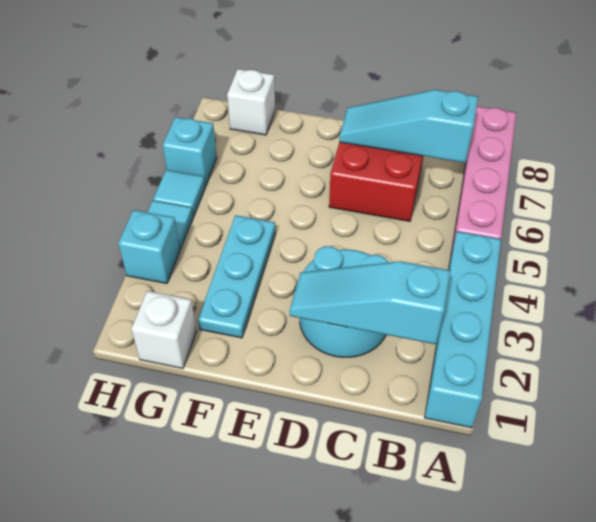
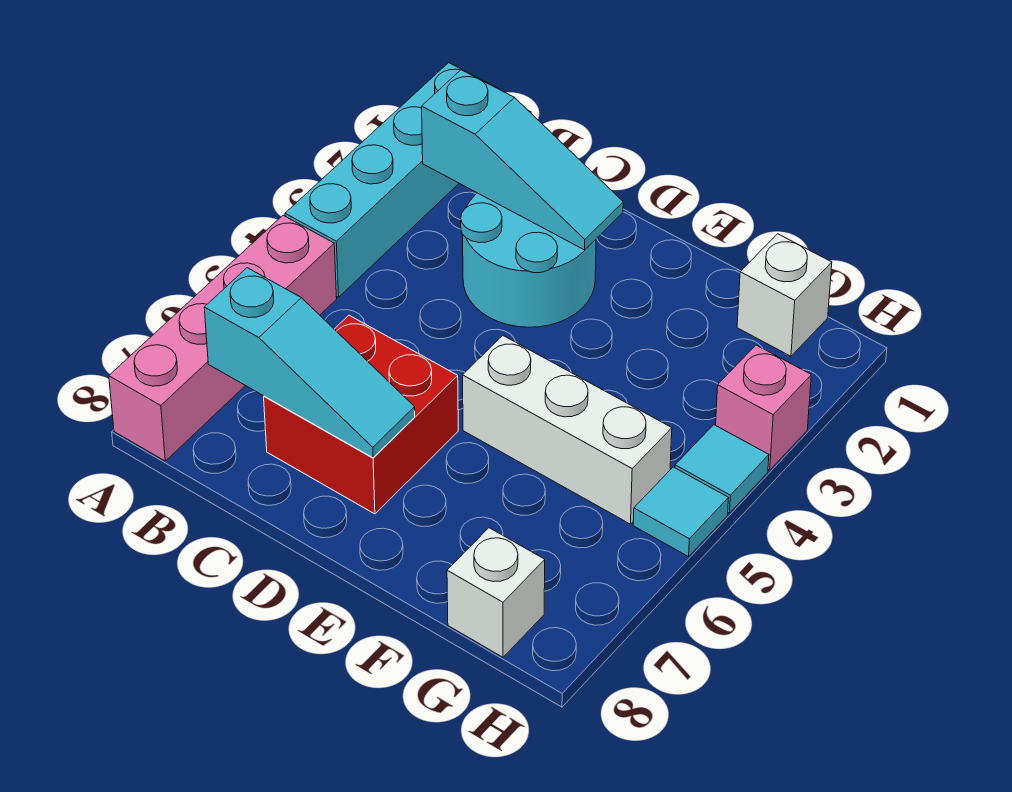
none -> white 1x3 brick [463,336,672,524]
cyan 1x3 plate [198,215,276,338] -> none
cyan 1x1 brick [118,210,180,284] -> pink 1x1 brick [716,345,811,470]
cyan 1x1 brick [163,117,217,186] -> none

